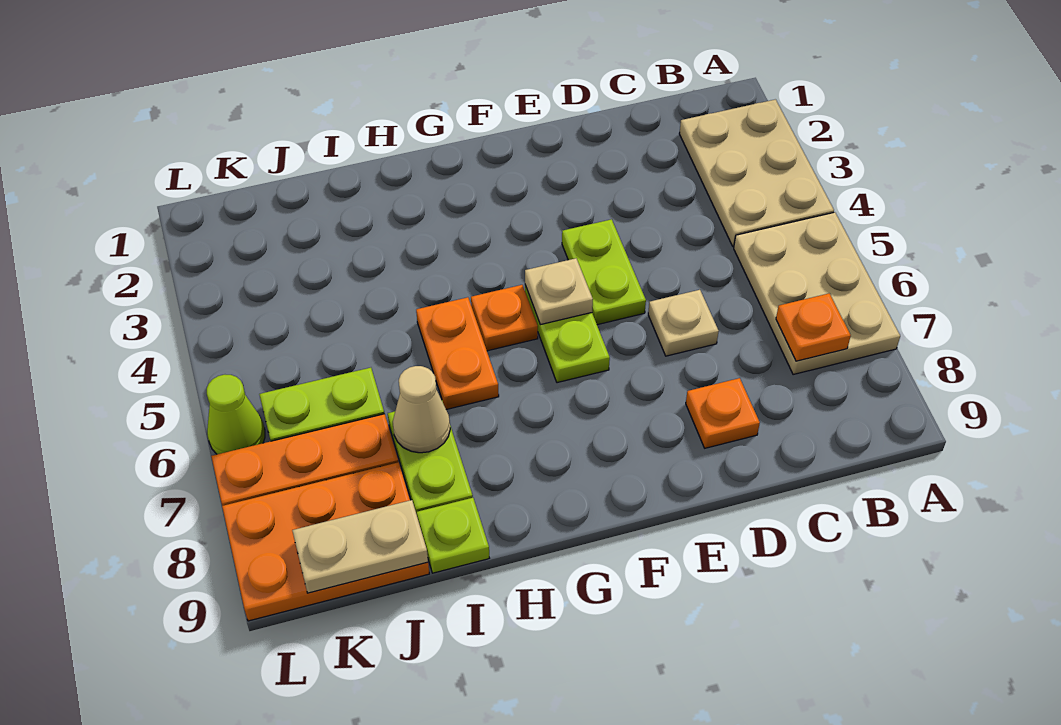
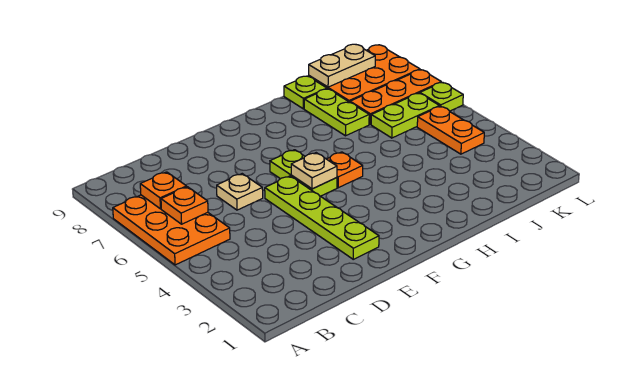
tan 2x3 plate [679,99,834,247] -> none
tan 2x3 plate [734,212,900,375] -> orange 2x3 plate [113,195,230,265]
orange 1x1 plate [686,378,760,448] -> orange 1x1 plate moved to [161,187,208,224]
lime 1x2 plate [562,219,646,325] -> lime 1x4 plate [265,176,379,259]
orange 1x2 plate [416,297,499,409] -> orange 1x2 plate moved to [417,106,484,154]
tan 1x1 cone [393,366,450,453] -> none
lime 1x1 cone [207,375,265,454] -> lime 1x1 plate [420,82,463,111]

